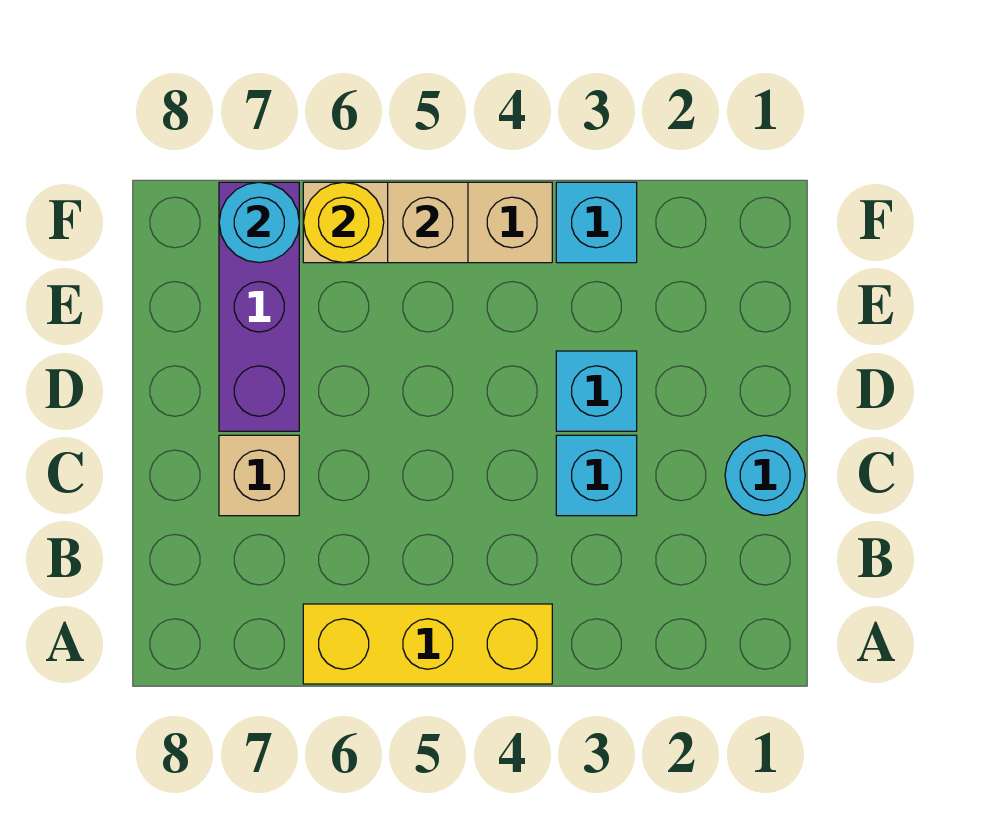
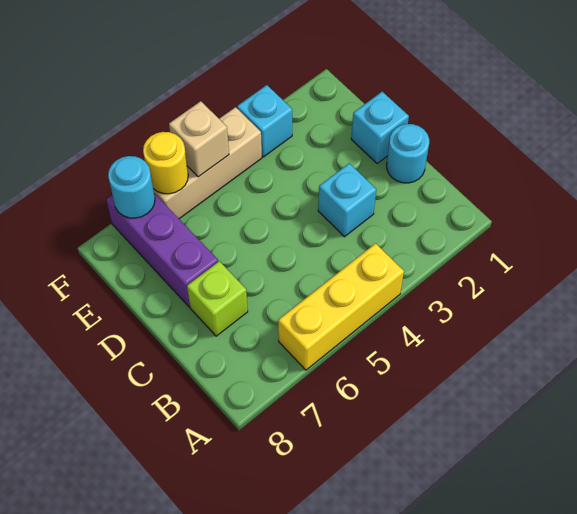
tan 1x1 brick [219,435,299,516] -> lime 1x1 brick [187,261,248,336]
cyan 1x1 brick [556,351,637,431] -> cyan 1x1 brick moved to [351,92,409,163]

